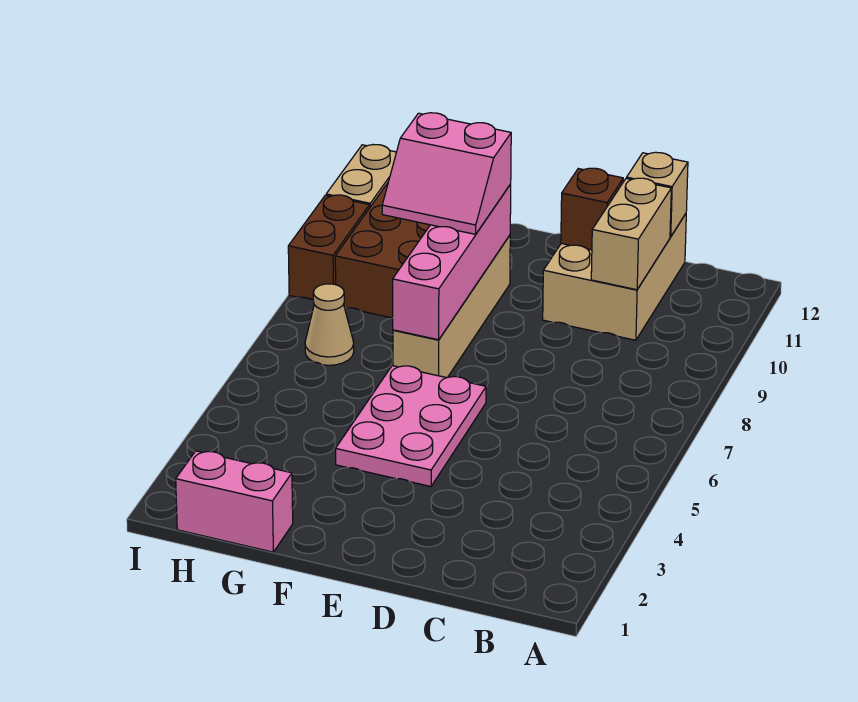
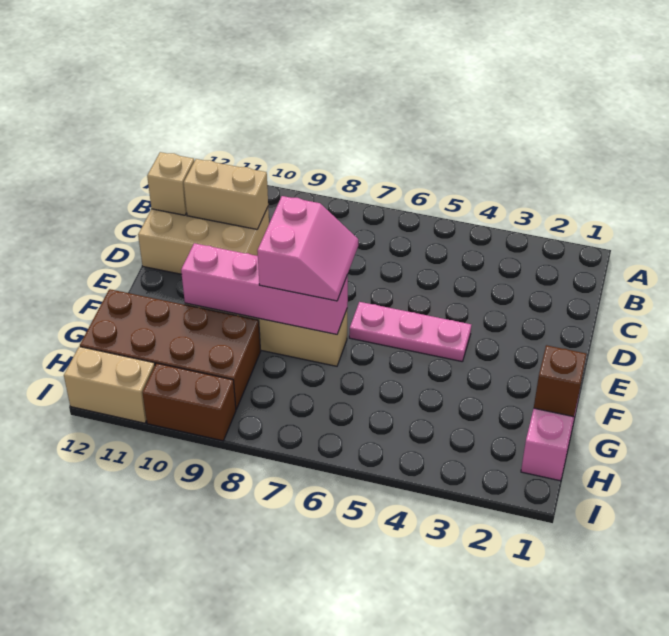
brown 1x1 brick [561,168,623,250] -> brown 1x1 brick moved to [534,345,587,417]
pink 2x3 plate [335,366,486,486] -> pink 1x3 plate [349,302,471,362]
pink 2x2 slope [382,113,511,234] -> pink 2x2 slope moved to [257,196,358,301]
tan 1x1 cone [305,284,354,365] -> none

